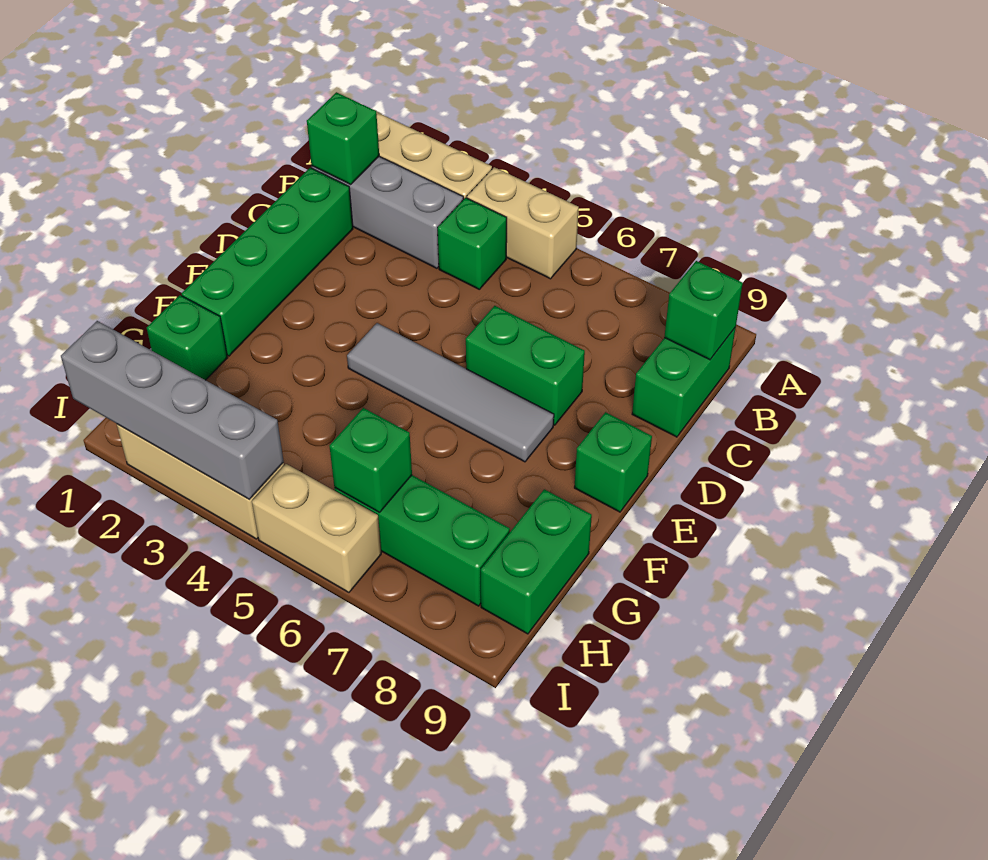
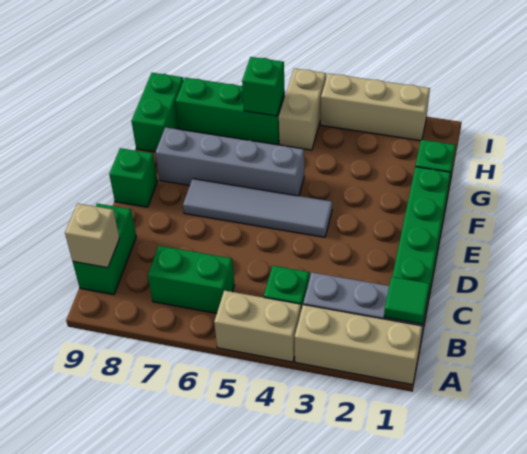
green 1x1 brick [307,92,379,185] -> green 1x1 tile [384,277,430,324]
green 1x1 brick [664,261,743,360] -> tan 1x1 brick [65,204,120,268]
green 1x2 brick [466,306,585,425] -> green 1x2 brick moved to [148,246,235,314]
grey 1x4 brick [61,321,284,499] -> grey 1x4 brick moved to [155,127,304,196]
tan 1x2 brick [252,464,381,592] -> tan 1x2 brick turned to [279,68,326,150]

